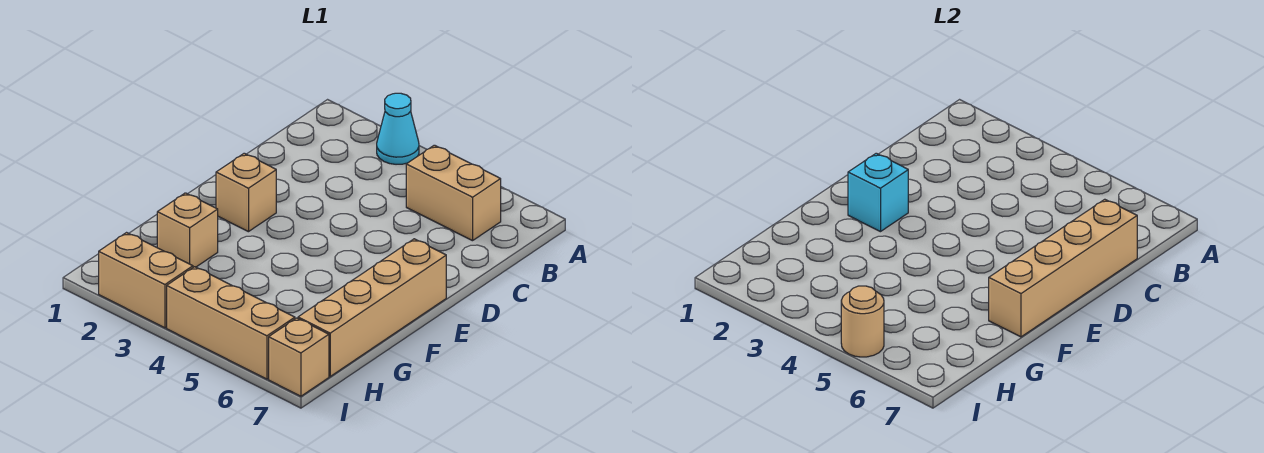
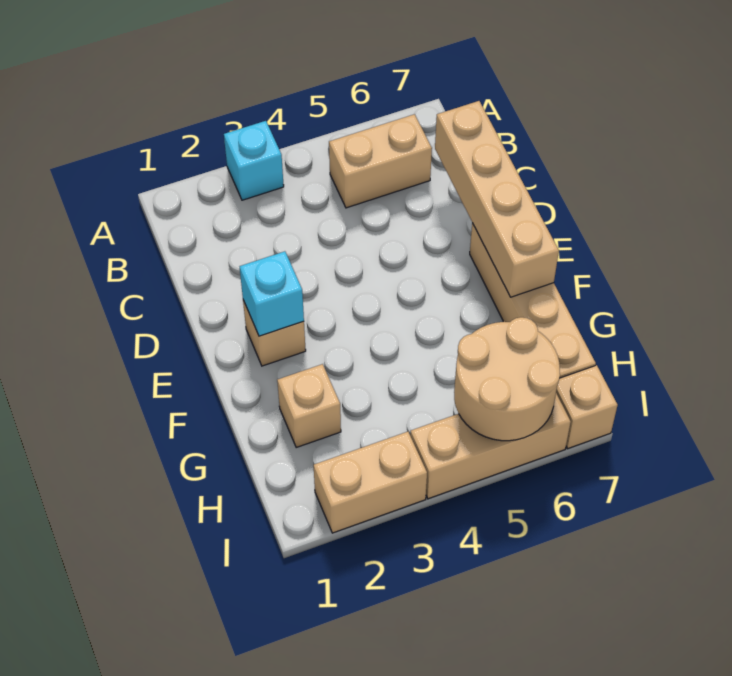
cyan 1x1 cone [377,93,419,164] -> cyan 1x1 brick [224,121,284,200]
tan 1x1 round brick [841,286,884,357] -> tan 2x2 round brick [454,317,560,441]

